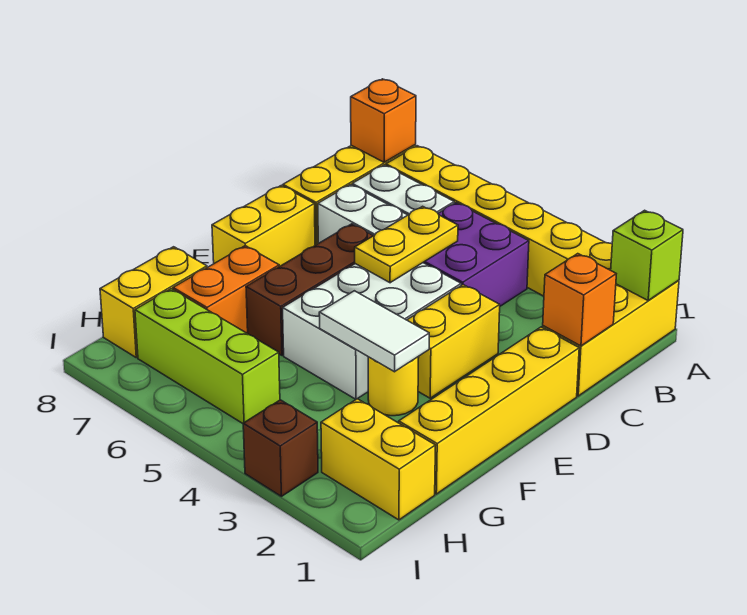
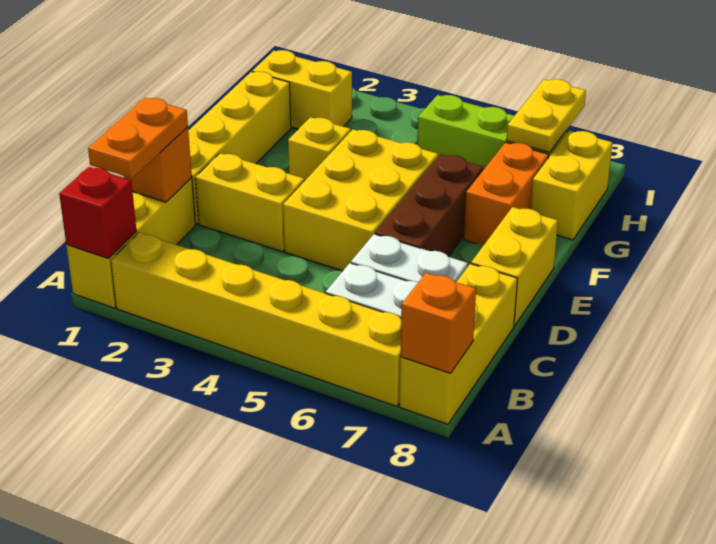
lime 1x1 brick [611,210,683,301] -> red 1x1 brick [59,167,137,258]
none -> orange 1x2 plate [88,98,188,178]
purple 2x2 brick [423,203,529,306] -> none
yellow 1x2 plate [355,206,458,283] -> yellow 1x2 plate moved to [506,79,586,152]
yellow 1x2 brick [407,285,500,398] -> yellow 1x2 brick turned to [195,153,304,252]
white 2x3 brick [283,263,461,399] -> yellow 2x3 brick [283,129,438,271]
yellow 1x1 round brick [368,356,419,416] -> yellow 1x1 brick [288,117,351,181]
white 1x2 tile [319,291,429,372] -> none
brown 1x1 brick [243,400,318,496] -> none

